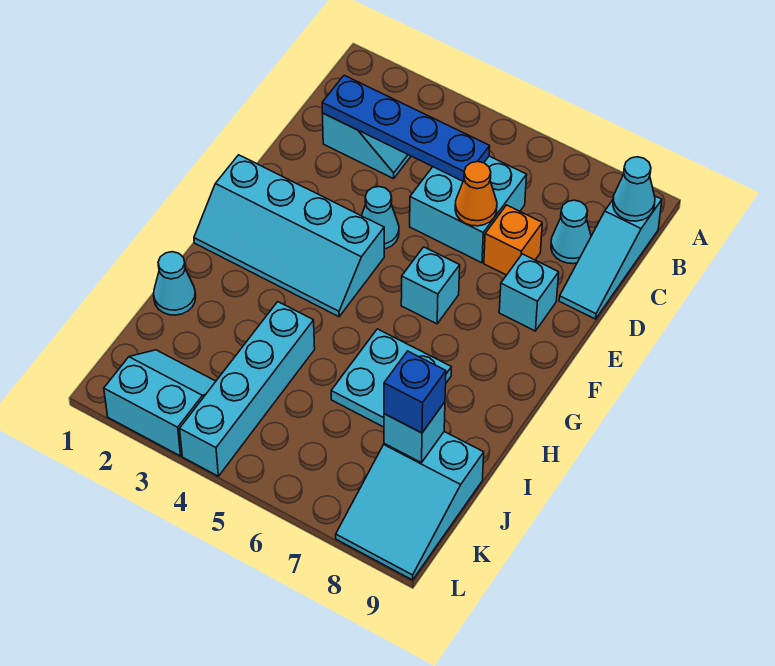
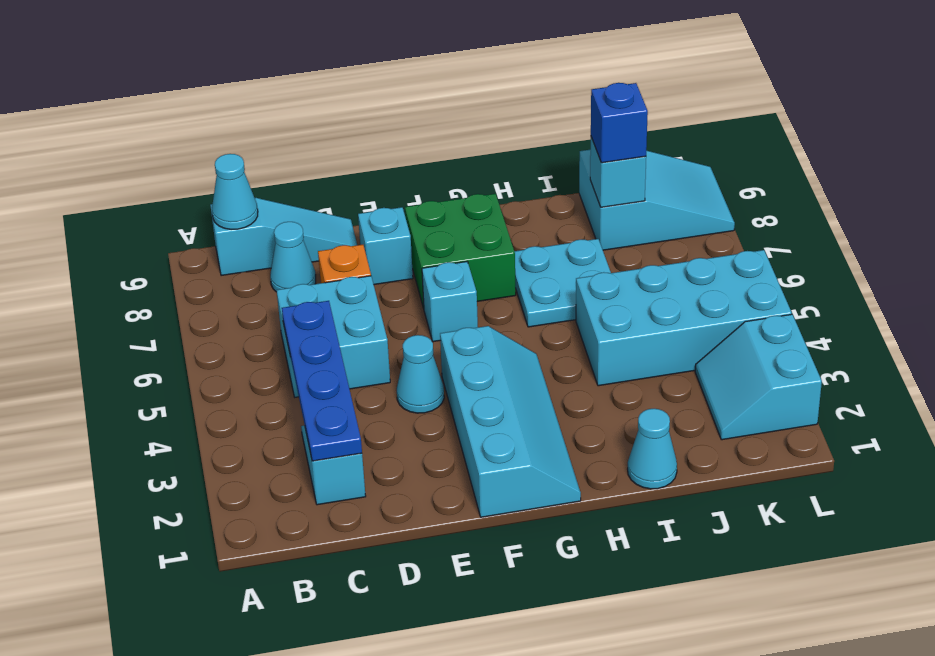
orange 1x1 cone [455,161,497,226] -> none
none -> green 2x2 brick [405,194,516,308]
cyan 1x4 brick [180,302,315,476] -> cyan 2x4 brick [576,250,792,386]

